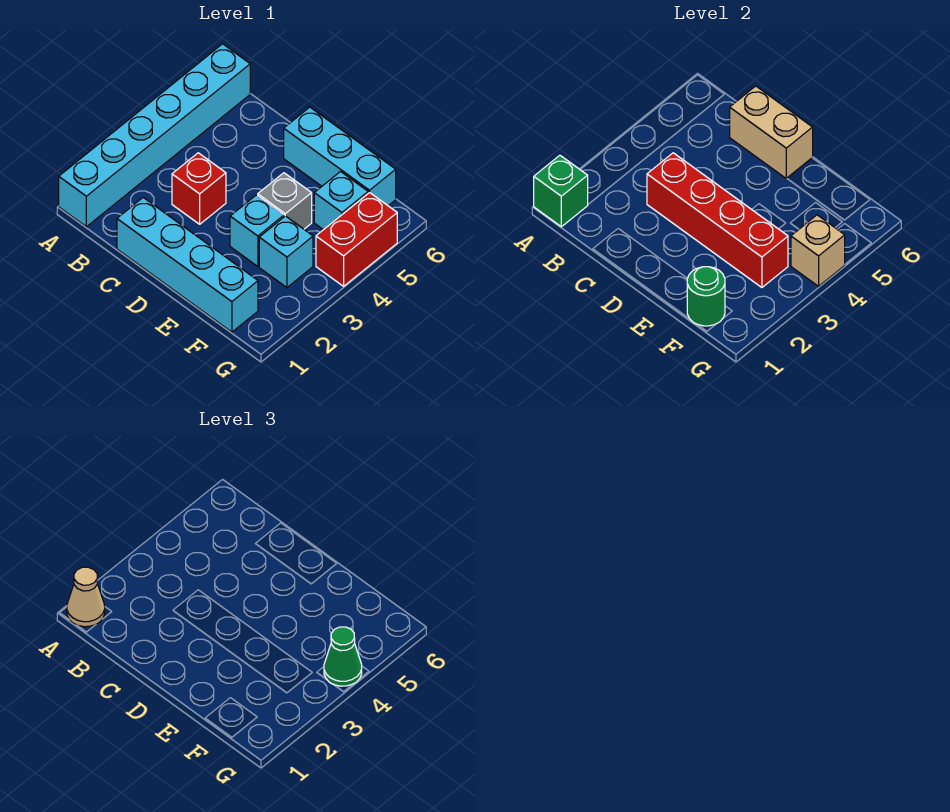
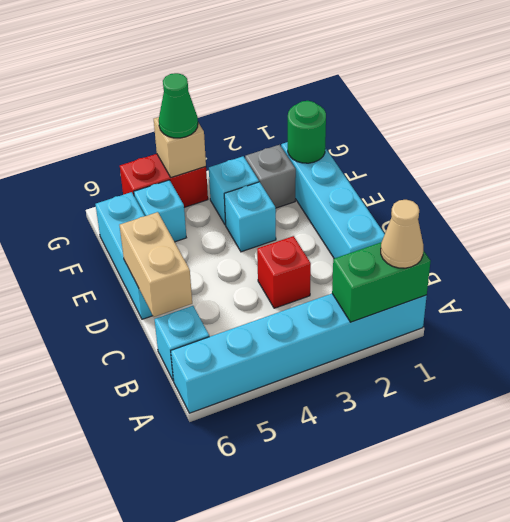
green 1x1 brick [534,155,588,227] -> green 1x2 brick [332,242,430,322]
none -> cyan 1x1 brick [155,306,209,381]
red 1x4 brick [647,153,788,287] -> none
grey 1x1 brick [258,173,312,229] -> grey 1x1 brick moved to [245,145,296,208]

